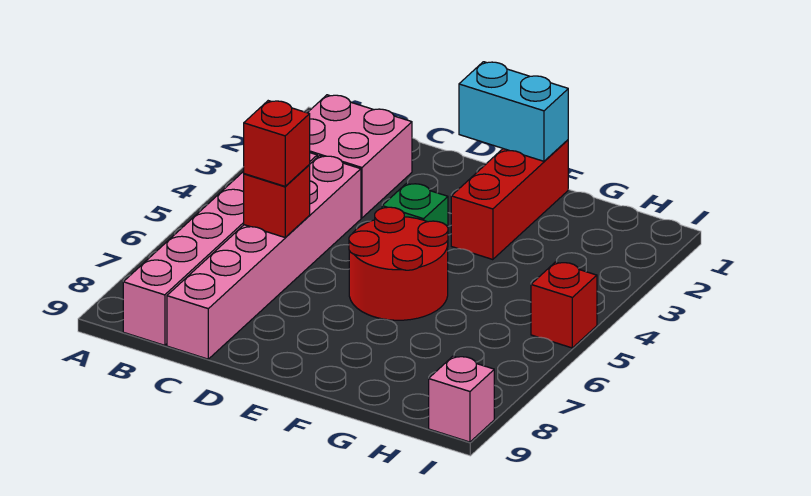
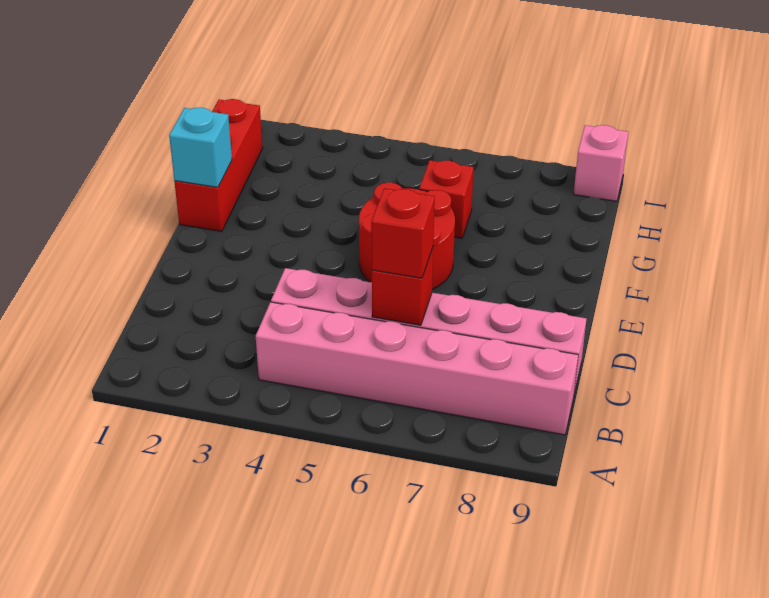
pink 2x2 brick [308,95,412,218] -> none
cyan 1x2 brick [459,62,568,161] -> cyan 1x1 brick [169,108,232,187]
green 1x1 brick [382,183,448,227] -> none
red 1x3 brick [451,140,568,260] -> red 1x3 brick turned to [174,99,263,231]
red 1x1 brick [531,262,597,348] -> red 1x1 brick moved to [419,160,474,238]

